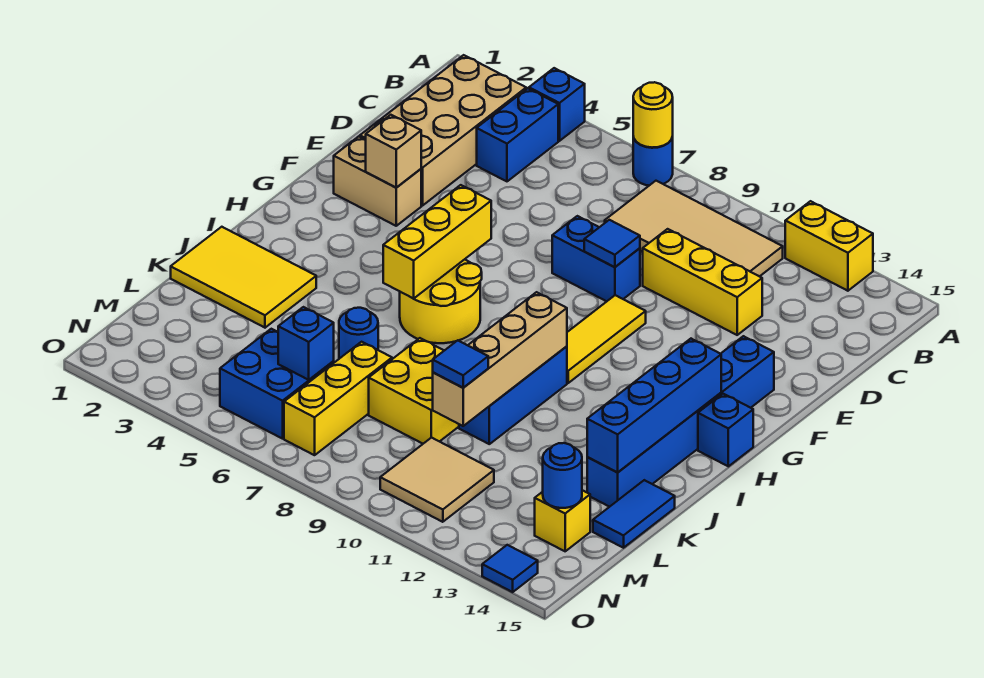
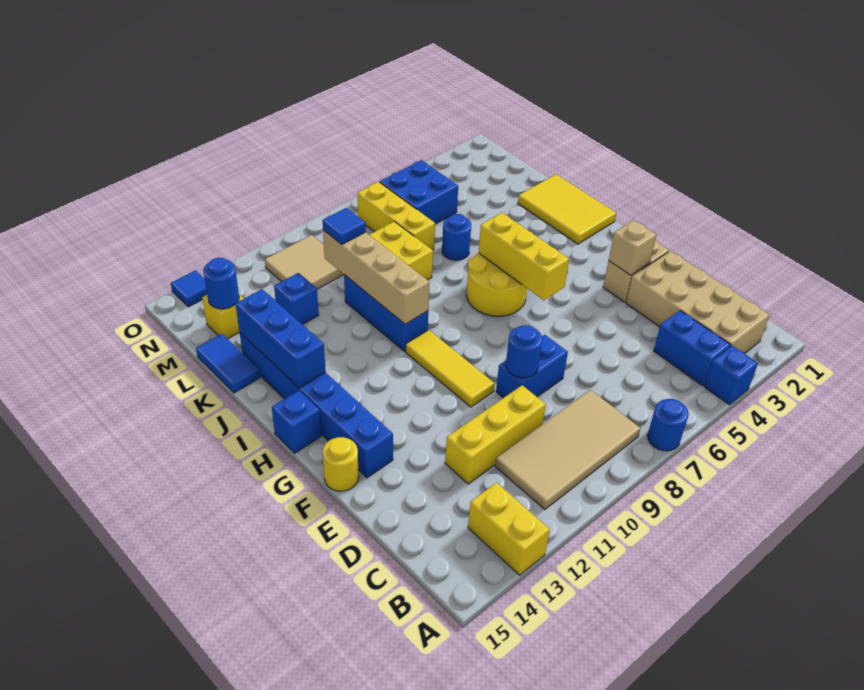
yellow 1x1 round brick [633,82,673,147] -> yellow 1x1 round brick moved to [323,437,359,491]
yellow 1x2 brick [785,201,873,291] -> yellow 1x2 brick turned to [468,483,550,575]
blue 1x1 tile [584,220,640,267] -> blue 1x1 round brick [506,325,542,378]
blue 1x4 brick [587,339,721,472] -> blue 1x3 brick [235,289,326,388]
yellow 2x3 tile [171,227,316,328] -> yellow 2x3 tile turned to [518,174,616,244]
blue 1x1 brick [278,307,334,380] -> blue 1x1 brick moved to [274,273,319,325]

